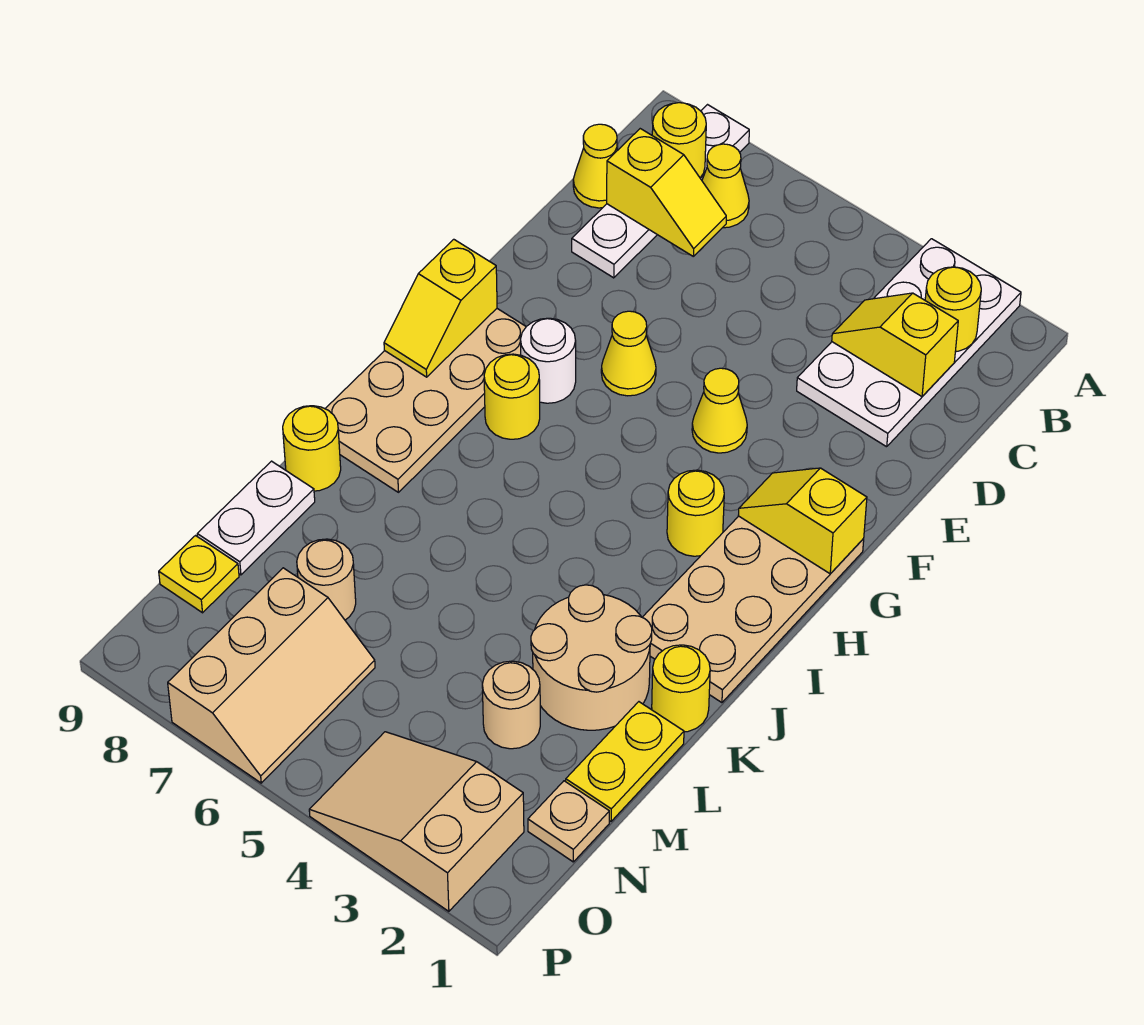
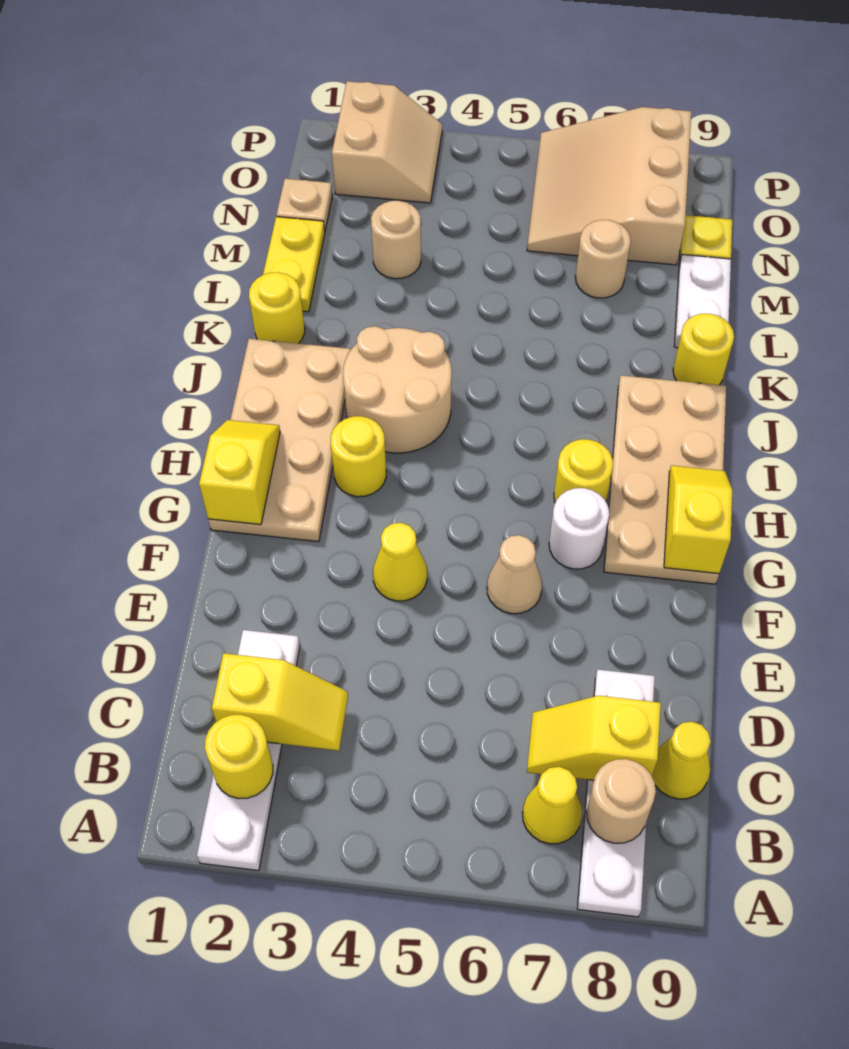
white 2x4 plate [797,239,1021,447] -> white 1x4 plate [197,630,300,871]
yellow 1x1 round brick [652,103,706,178] -> tan 1x1 round brick [586,759,656,843]
yellow 1x1 cone [601,311,656,396] -> tan 1x1 cone [487,535,542,614]
yellow 1x2 slope [738,468,867,574] -> yellow 1x2 slope turned to [199,420,280,525]
tan 2x2 round brick [531,585,652,730] -> tan 2x2 round brick moved to [343,326,452,453]
tan 2x3 slope [168,568,375,783] -> tan 3x3 slope [527,107,691,265]
tan 2x3 slope [309,732,524,911] -> tan 2x2 slope [332,81,442,203]

